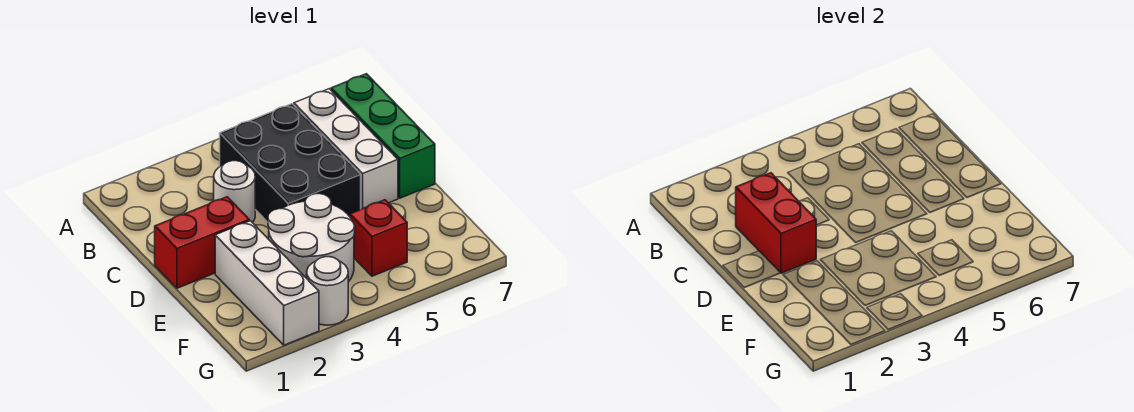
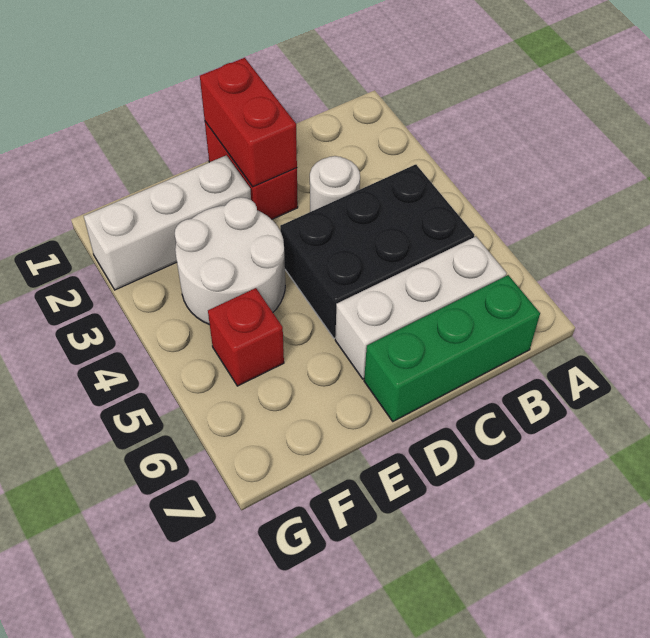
red 1x2 brick [736,173,816,273] -> red 1x2 brick turned to [200,58,297,187]
white 1x1 round brick [307,257,348,325] -> none

